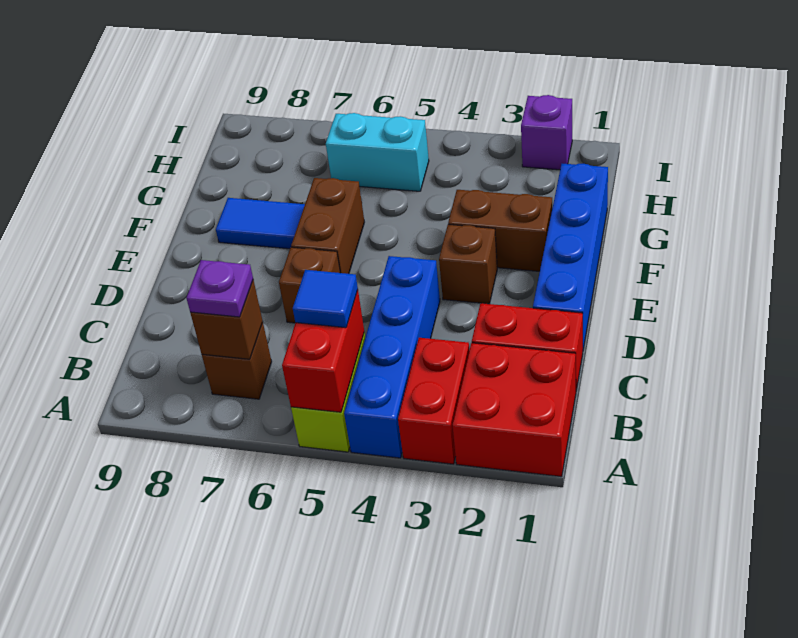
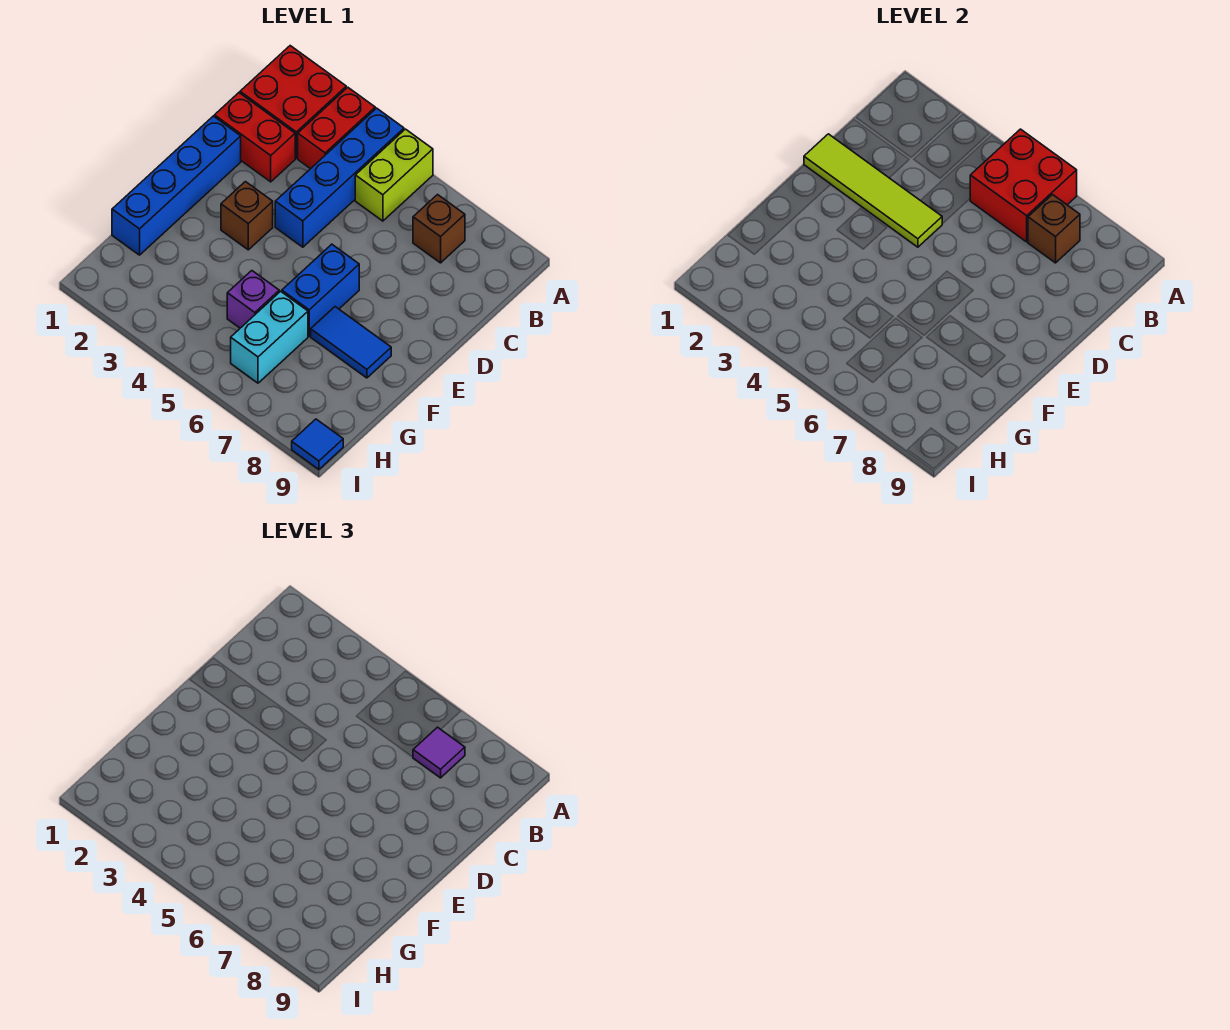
red 1x2 brick [282,291,364,412] -> red 2x2 brick [970,129,1077,242]
blue 1x1 tile [293,270,358,328] -> blue 1x1 tile moved to [292,419,343,469]
purple 1x1 plate [186,260,253,317] -> purple 1x1 tile [413,727,465,778]
none -> lime 1x4 tile [804,134,942,247]
brown 1x1 brick [279,247,340,323] -> none
brown 1x2 brick [291,178,364,274] -> blue 1x2 brick [282,244,359,336]
brown 1x2 brick [448,190,552,271] -> none
cyan 1x2 brick [326,113,429,191] -> cyan 1x2 brick turned to [231,291,308,383]
purple 1x1 brick [521,95,572,170] -> purple 1x1 brick moved to [227,271,279,328]

